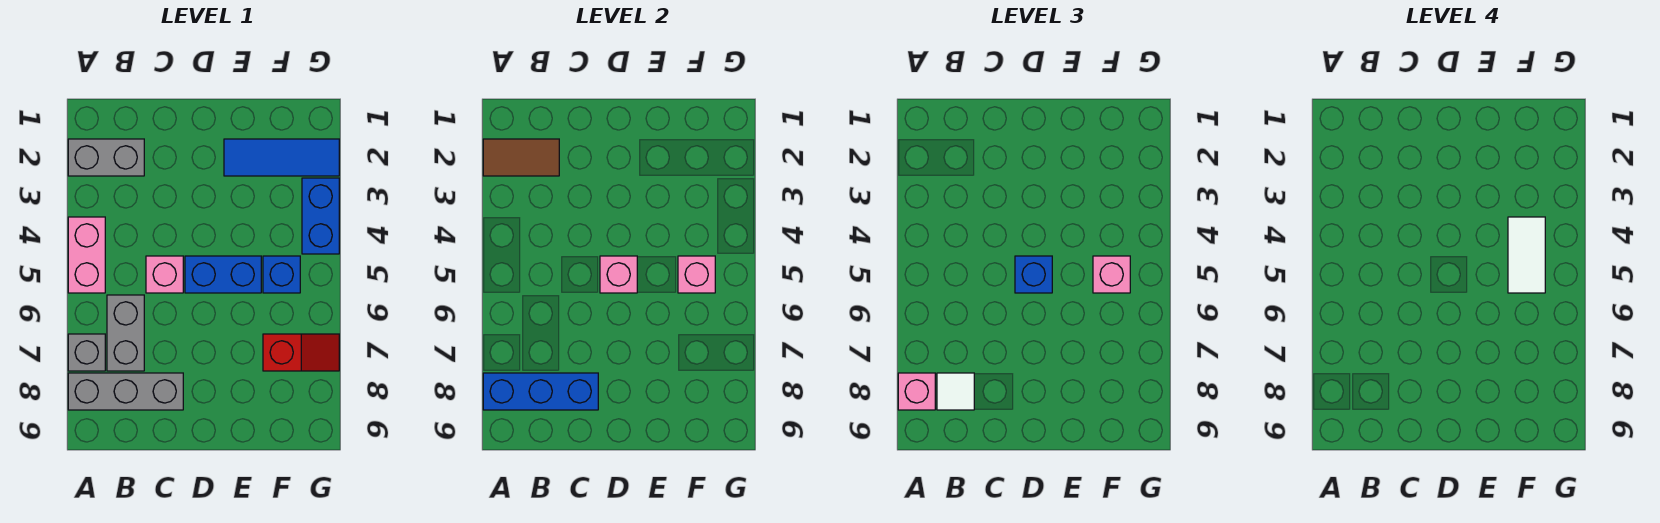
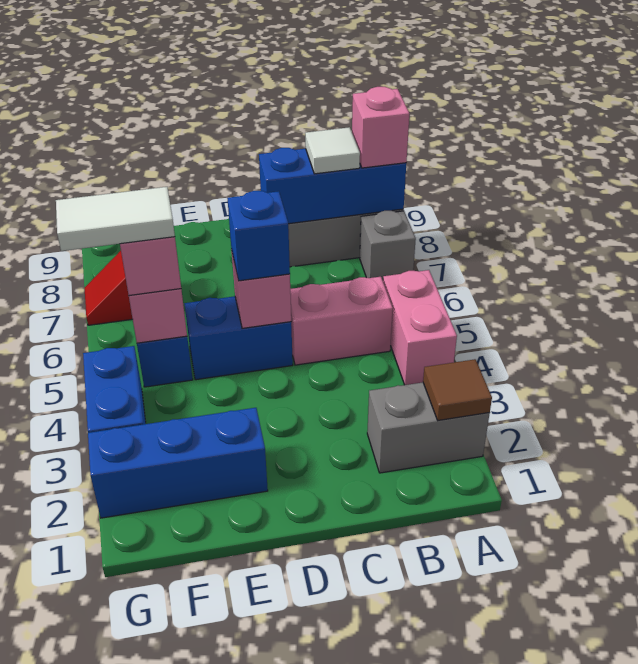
brown 1x2 tile [483,139,559,176] -> brown 1x1 tile [423,359,492,420]
grey 1x2 brick [107,295,144,371] -> none
pink 1x1 brick [146,256,183,293] -> pink 1x2 brick [290,277,393,365]
blue 1x3 tile [224,139,339,176] -> blue 1x3 brick [88,408,268,518]
white 1x2 tile [1508,217,1545,293] -> white 1x2 tile turned to [56,187,175,251]

